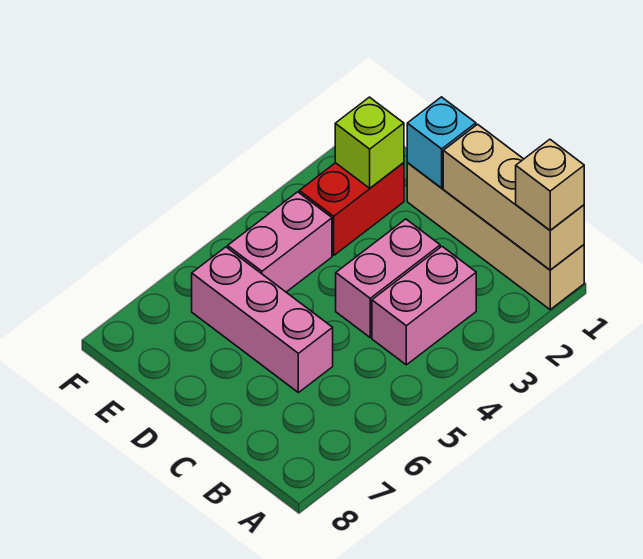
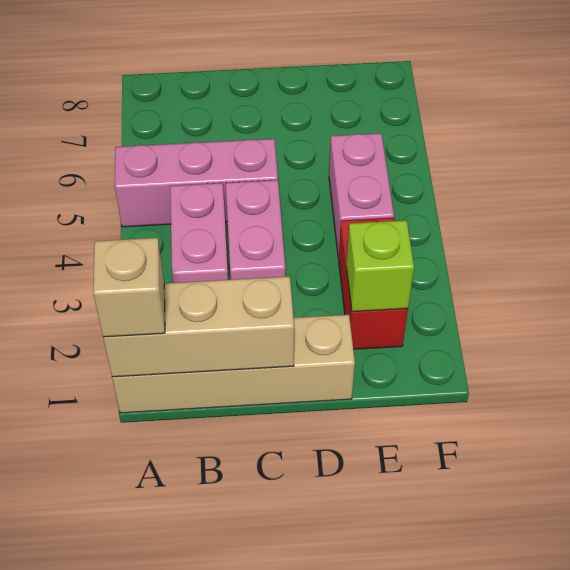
pink 1x3 brick [192,247,333,393] -> pink 1x3 brick moved to [115,139,278,227]
cyan 1x1 brick [407,97,476,188] -> none

